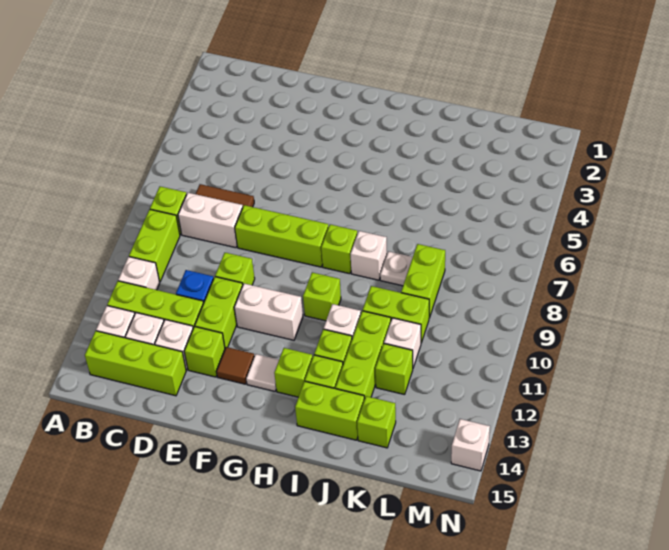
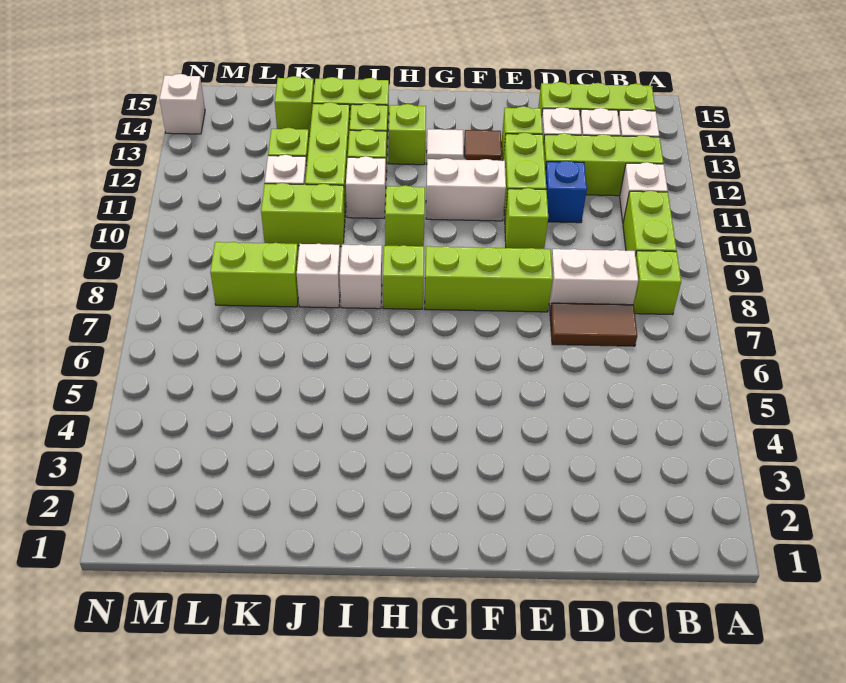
white 1x1 plate [380,251,413,286] -> white 1x1 brick [297,244,340,308]
lime 1x2 brick [401,244,445,318] -> lime 1x2 brick turned to [210,242,298,307]

